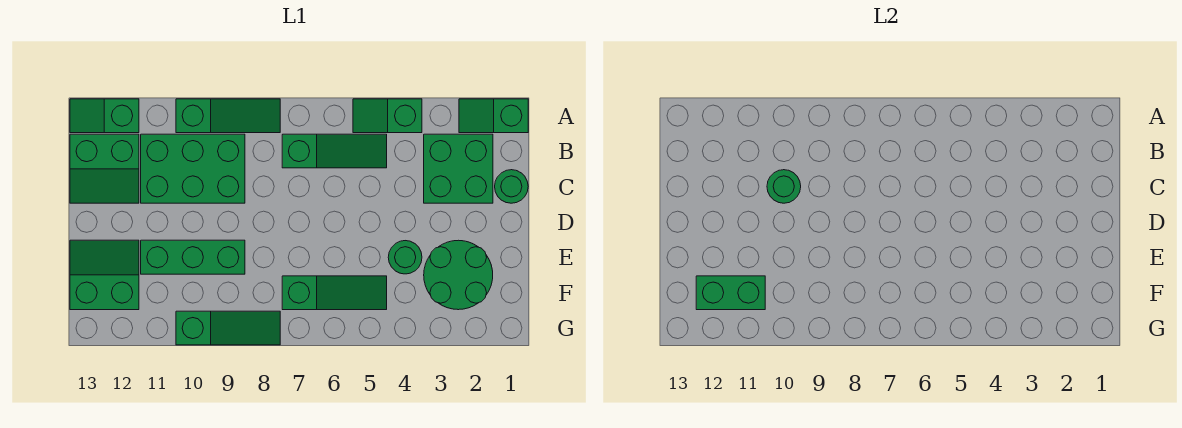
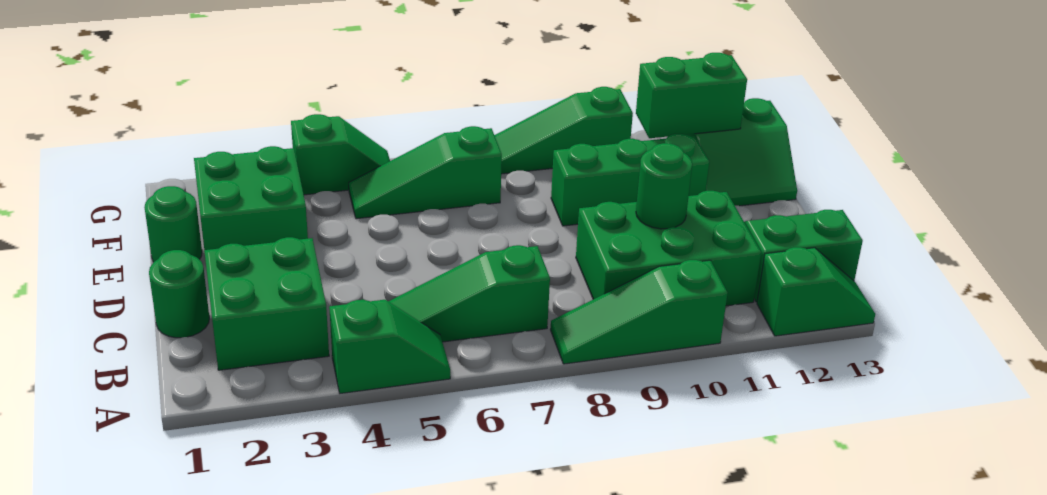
green 1x2 slope [459,99,528,133] -> green 1x2 slope moved to [291,114,390,195]
green 2x2 round brick [424,240,493,310] -> green 2x2 brick [194,146,308,250]
green 1x1 round brick [388,241,422,274] -> green 1x1 round brick moved to [144,186,202,262]

